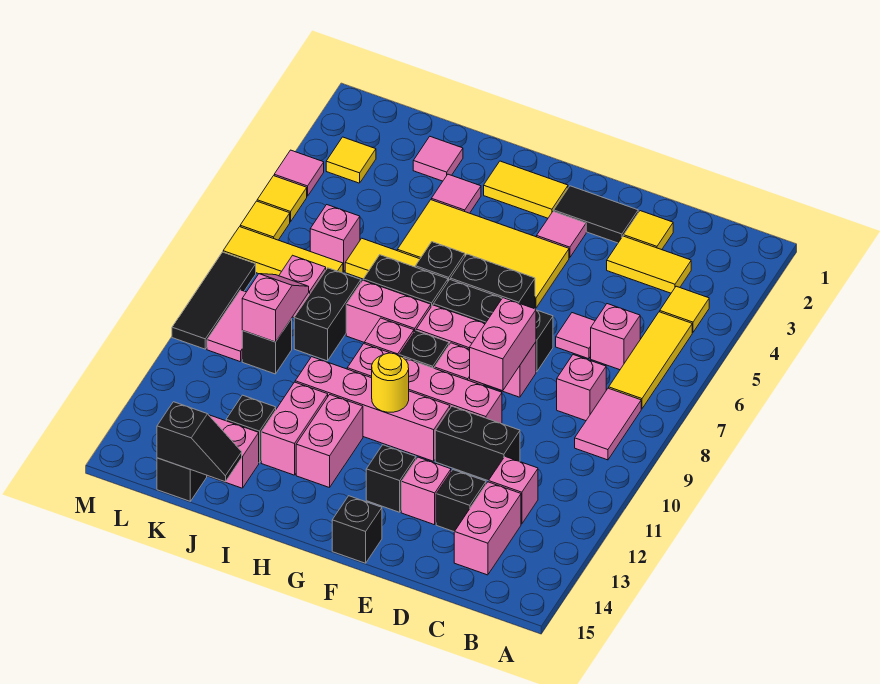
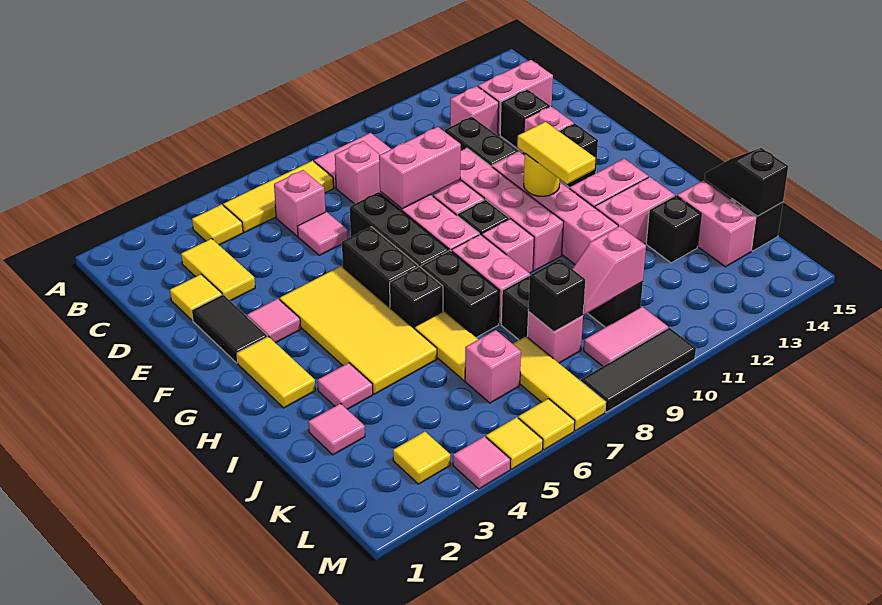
black 1x1 brick [332,496,382,563] -> black 1x1 brick moved to [528,259,585,332]
none -> yellow 1x2 tile [517,122,595,184]

